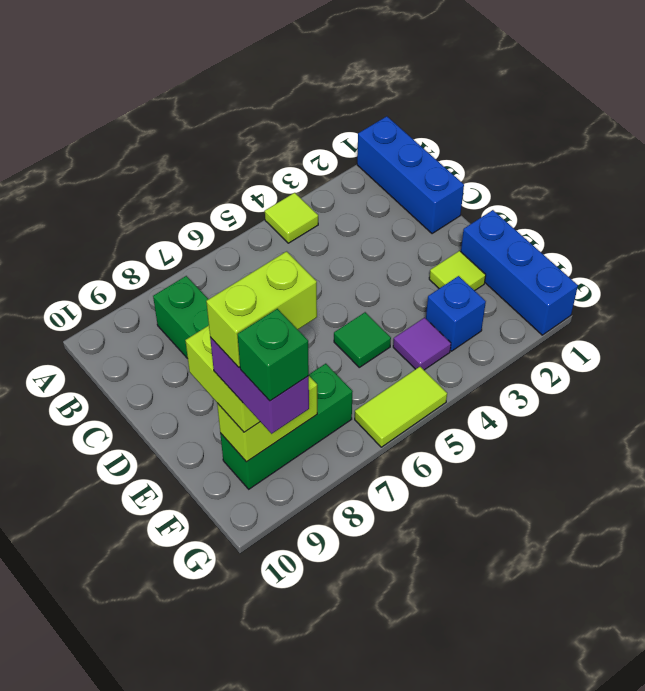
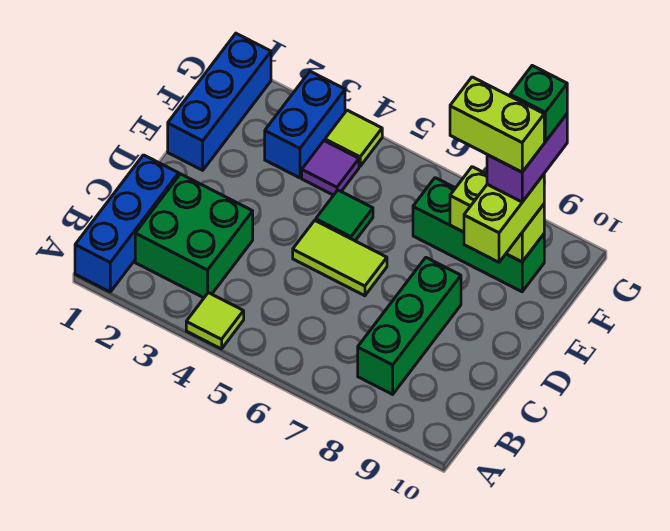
none -> green 2x2 brick [135,174,253,298]
lime 1x1 tile [429,251,486,291] -> lime 1x1 tile moved to [325,110,382,166]
blue 1x1 brick [426,276,486,351] -> blue 1x2 brick [265,71,345,178]
lime 1x2 tile [355,367,447,447] -> lime 1x2 tile moved to [293,220,387,296]

